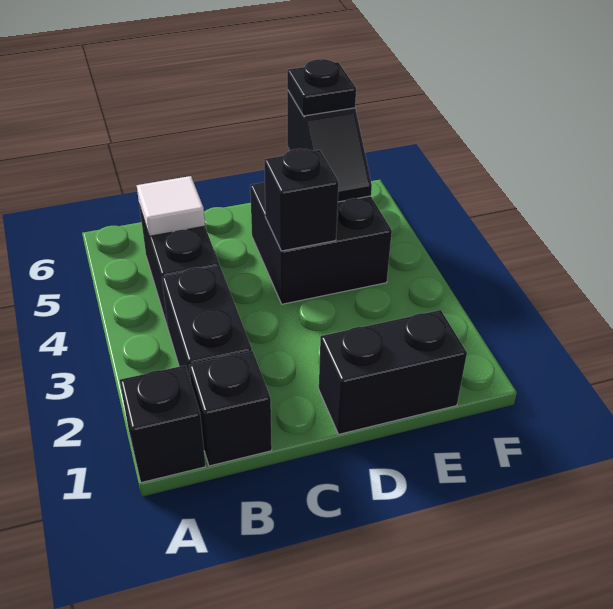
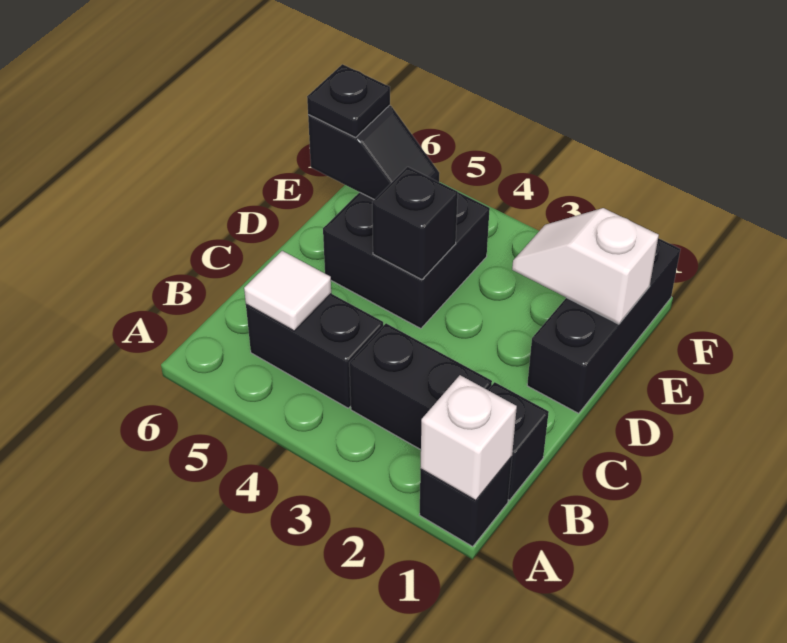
none -> white 1x1 brick [420,375,517,501]
black 1x2 brick [319,310,467,434] -> black 1x3 brick [527,238,680,413]
none -> white 1x2 slope [512,208,659,324]

